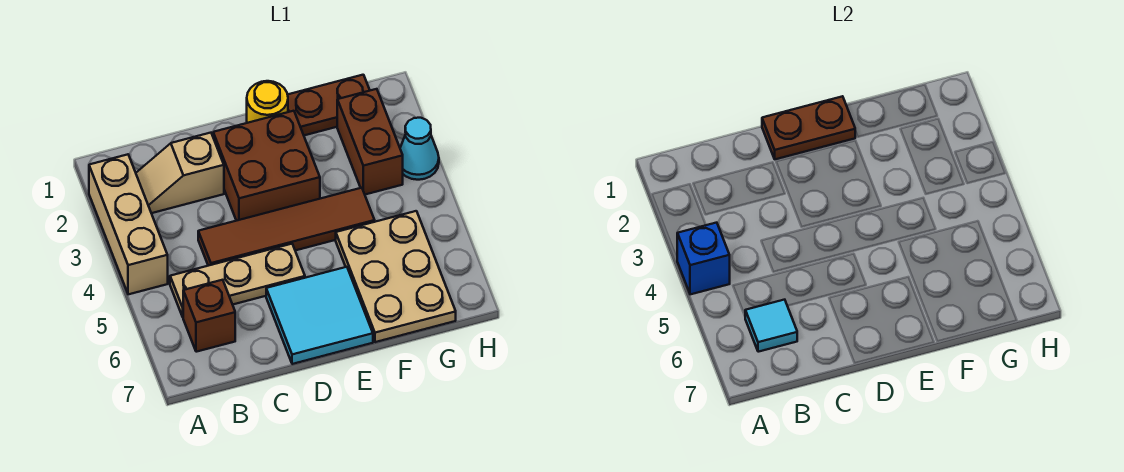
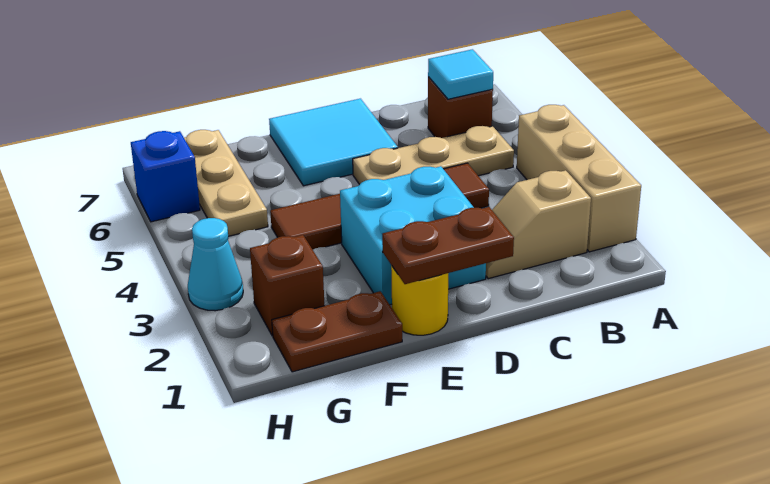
blue 1x1 brick [677,223,730,294] -> blue 1x1 brick moved to [131,131,200,222]
tan 1x2 slope [136,133,224,213] -> tan 1x2 slope turned to [486,170,591,279]
brown 2x2 brick [213,111,320,221] -> cyan 2x2 brick [340,166,486,305]
tan 2x3 plate [336,211,456,342] -> tan 1x3 plate [184,130,268,236]
brown 1x2 brick [337,89,403,195] -> brown 1x1 brick [250,235,325,336]

